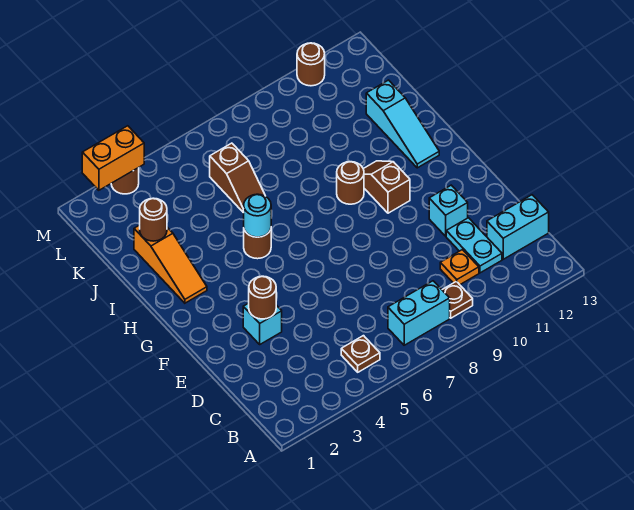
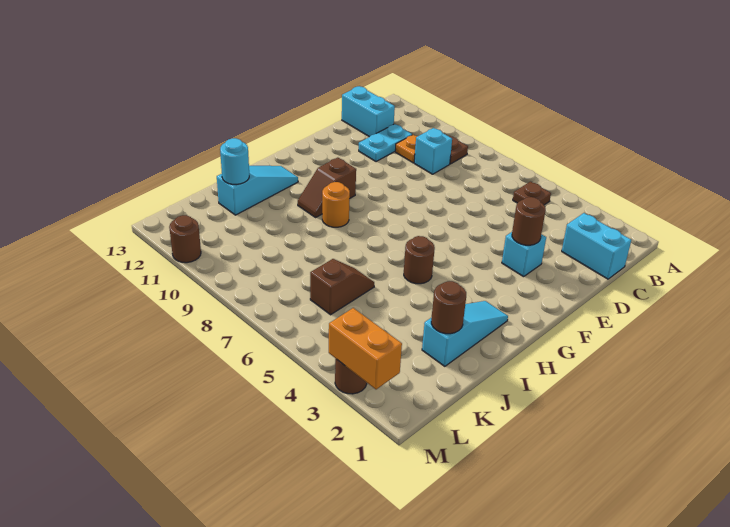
cyan 1x2 brick [388,281,450,345] -> cyan 1x2 brick moved to [562,213,631,279]
cyan 1x1 brick [429,185,468,236] -> cyan 1x1 brick moved to [414,128,452,174]
orange 1x3 slope [134,225,207,303] -> cyan 1x3 slope [422,301,508,366]
cyan 1x1 round brick [243,194,271,237] -> cyan 1x1 round brick moved to [220,138,249,185]
brown 1x1 round brick [337,162,364,204] -> orange 1x1 round brick [322,182,350,227]

